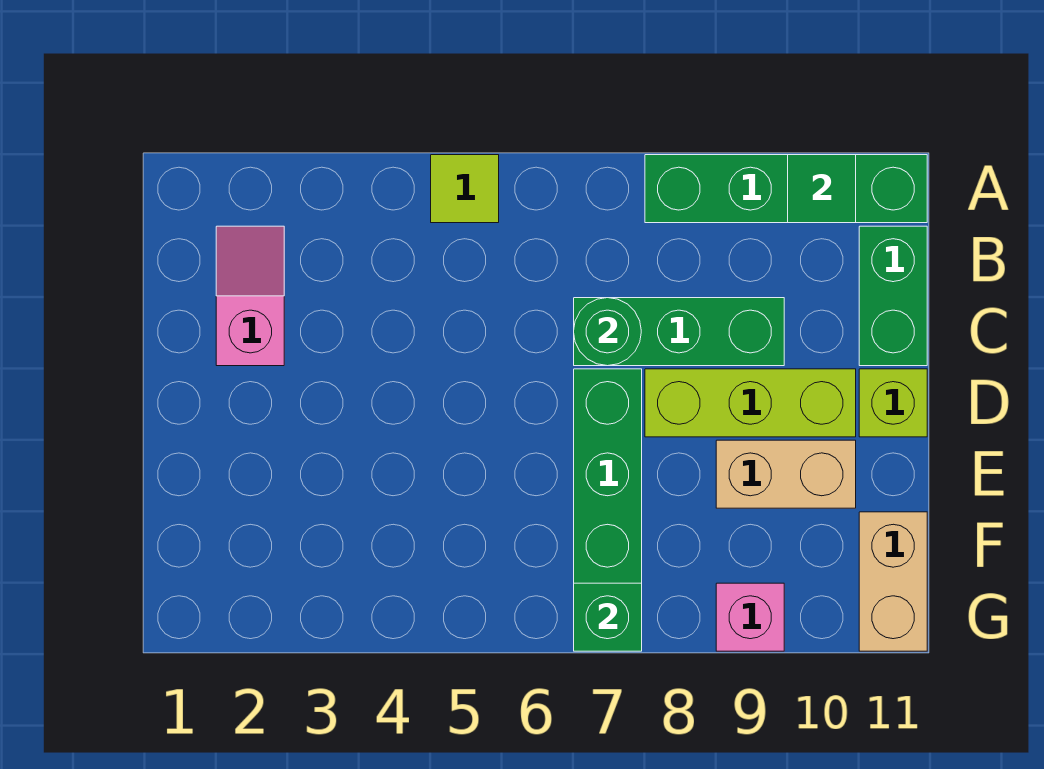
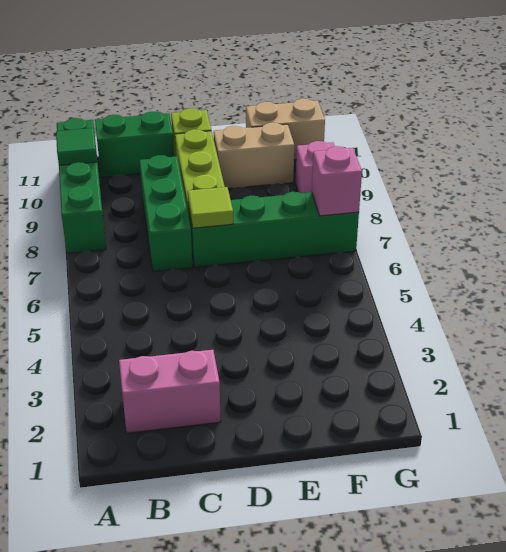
lime 1x1 tile [431,155,499,223] -> lime 1x1 tile moved to [188,187,233,228]
pink 1x2 slope [216,226,284,366] -> pink 1x2 brick [119,350,221,433]
green 1x1 round brick [574,298,641,366] -> none
tan 1x2 brick [716,440,856,508] -> tan 1x2 brick turned to [214,123,294,189]
green 1x1 brick [574,583,642,651] -> pink 1x1 brick [312,146,362,216]

